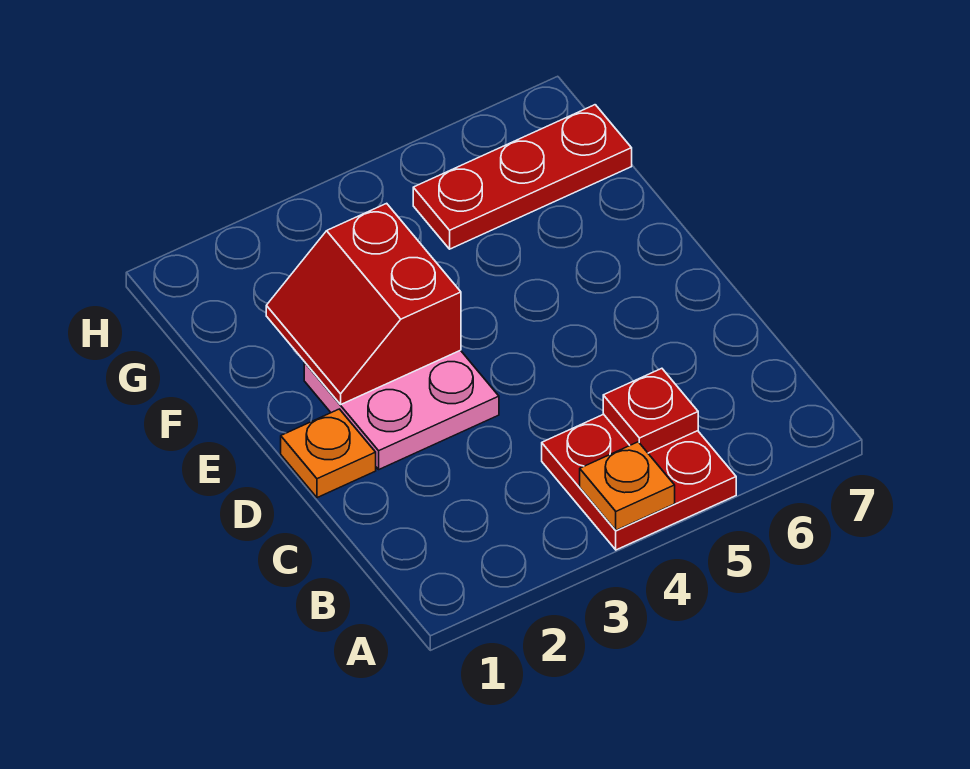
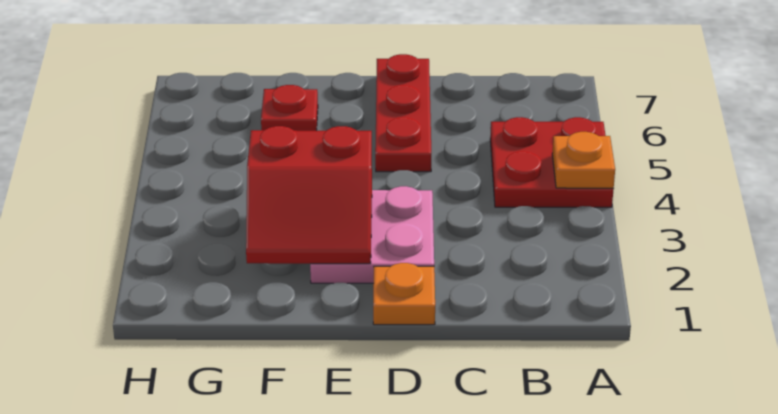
red 1x1 plate [603,368,698,453] -> red 1x1 plate moved to [261,85,318,131]
red 1x3 plate [413,105,632,249] -> red 1x3 plate moved to [375,54,431,172]

